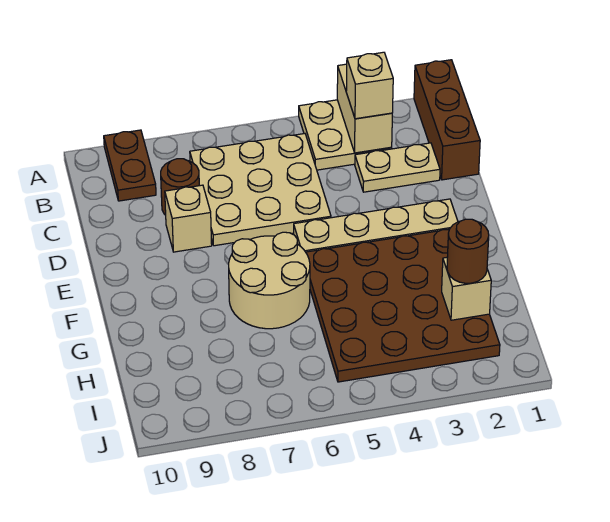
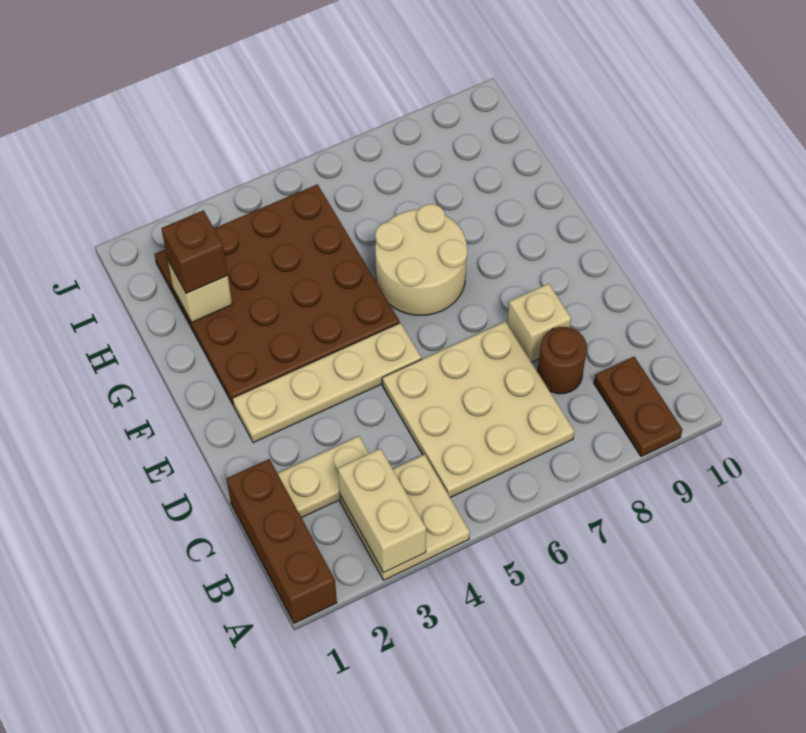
tan 1x1 brick [346,52,393,119] -> none
brown 1x1 round brick [447,219,489,283] -> brown 1x1 brick [161,210,228,293]

